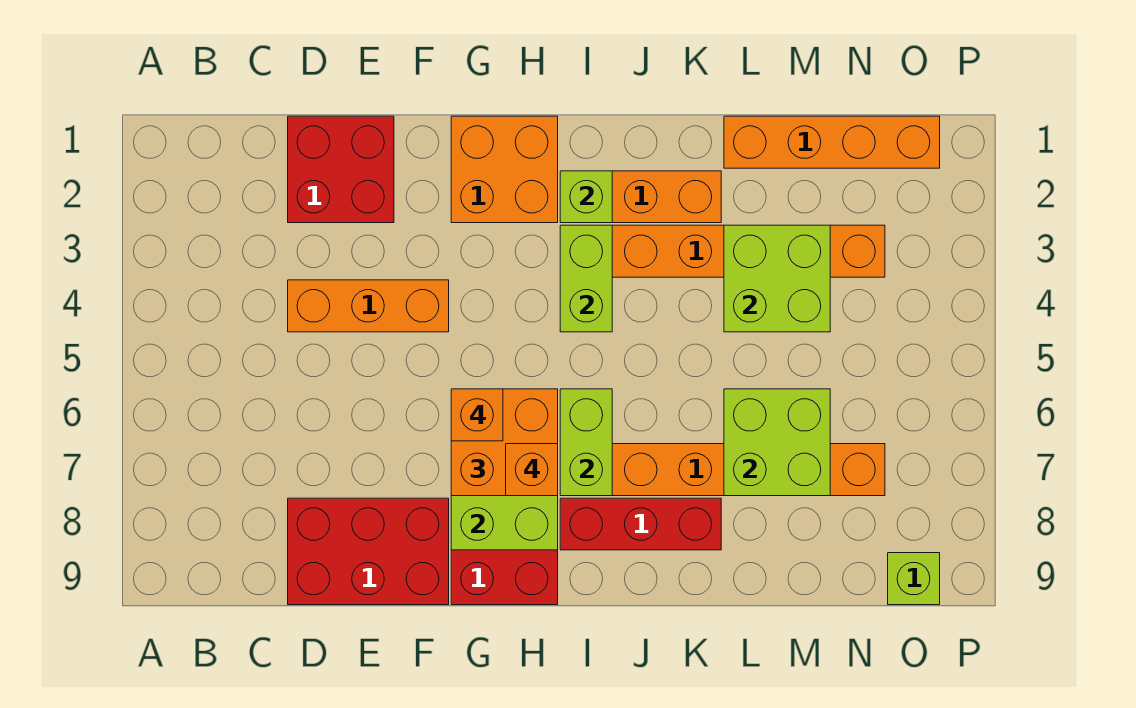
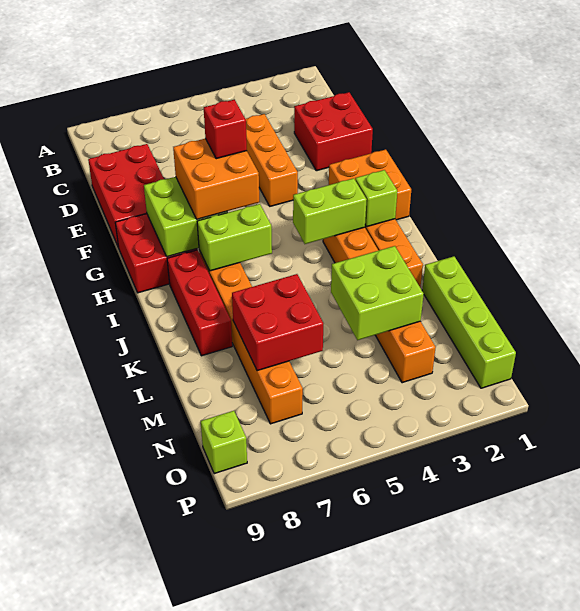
orange 1x1 brick [451,389,503,441] -> red 1x1 brick [204,100,247,159]
orange 1x1 brick [506,444,558,496] -> none
orange 1x4 brick [724,116,940,168] -> lime 1x4 brick [422,256,516,388]
lime 2x2 brick [724,389,830,496] -> red 2x2 brick [232,274,323,371]

